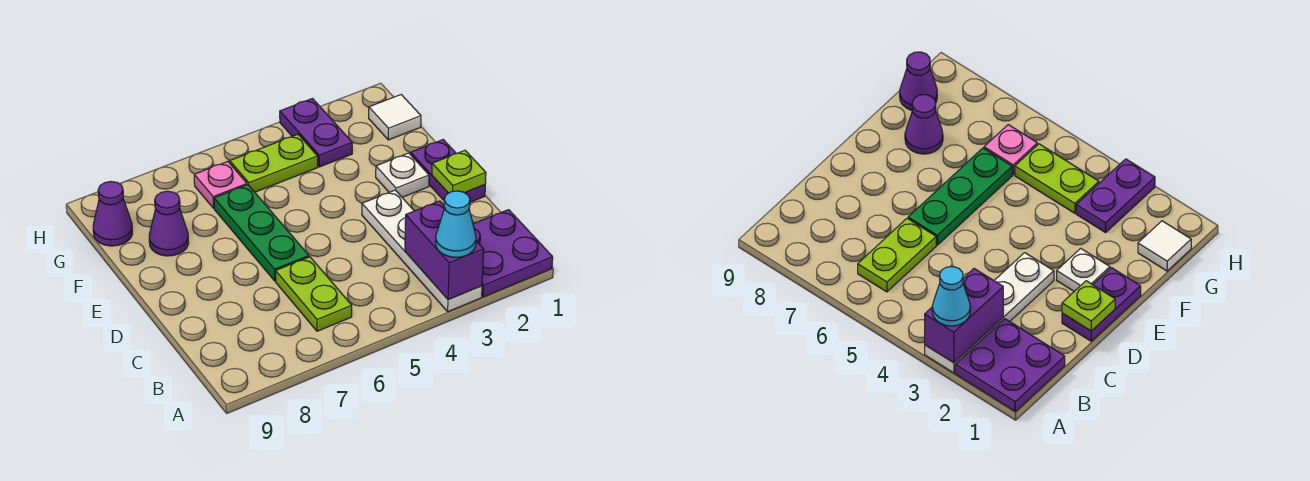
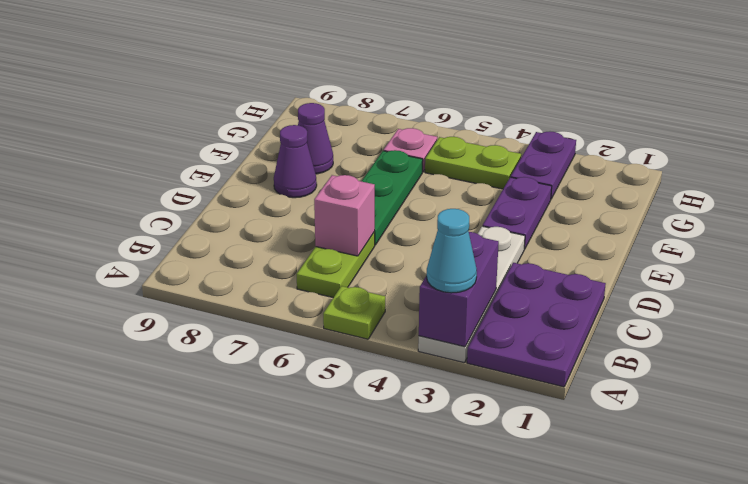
purple 2x2 plate [473,210,553,297] -> purple 2x3 plate [467,263,606,387]
none -> pink 1x1 brick [314,175,375,256]
purple 1x2 plate [410,140,485,202] -> purple 1x2 plate moved to [483,177,552,249]
lime 1x1 plate [432,150,486,193] -> lime 1x1 plate moved to [323,286,385,339]
white 1x1 plate [376,153,429,197] -> none
white 1x1 tile [369,95,421,140] -> none
purple 1x1 cone [93,182,132,246] -> purple 1x1 cone moved to [274,125,317,198]

